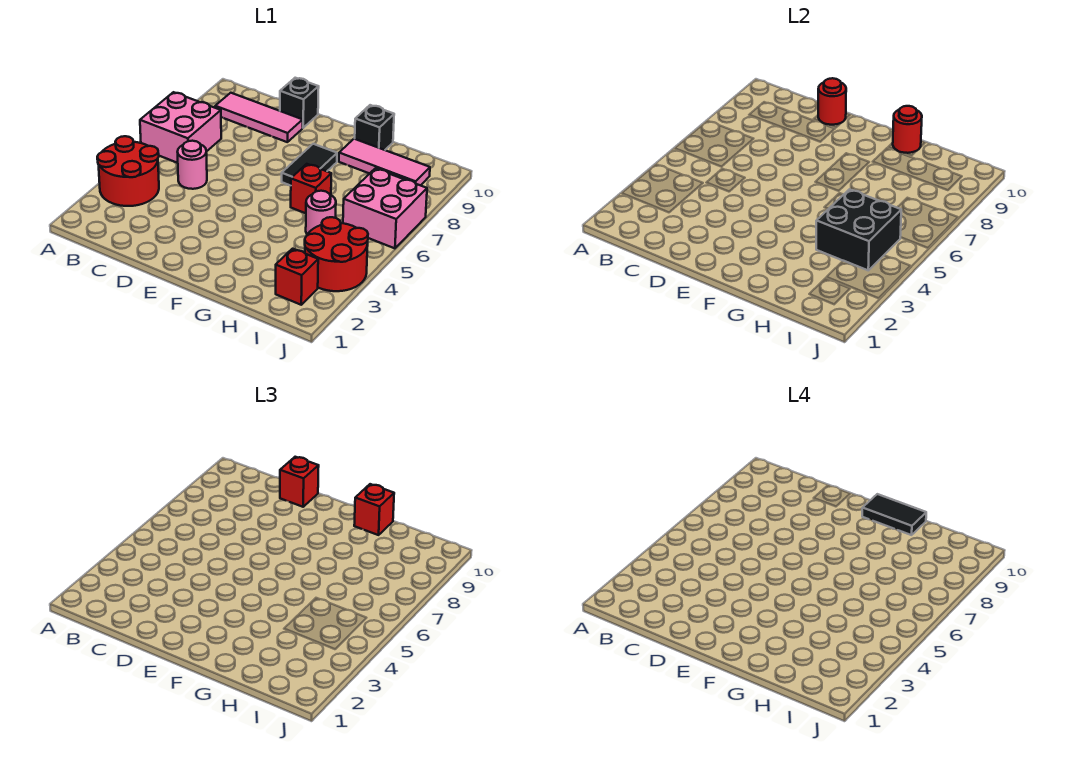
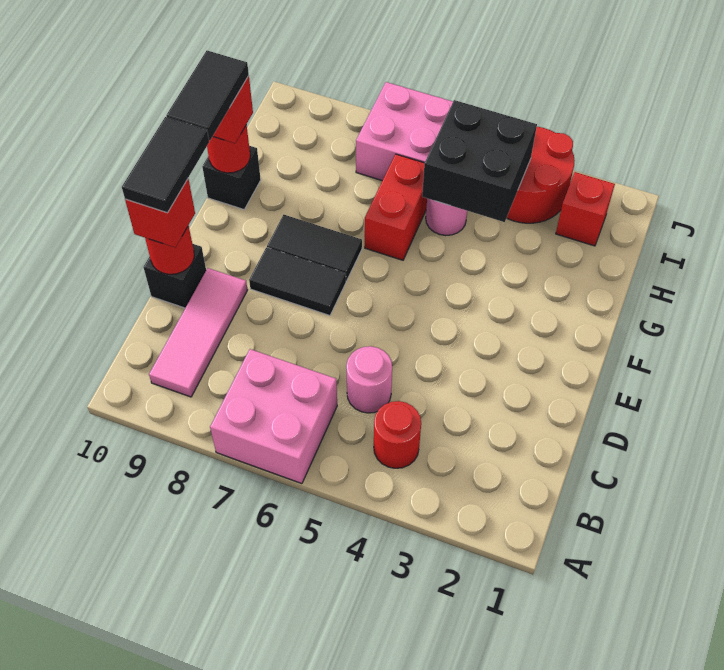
red 2x2 round brick [97,136,159,206] -> red 1x1 round brick [374,401,421,468]
none -> black 1x2 tile [122,117,209,213]
none -> black 1x2 tile [249,247,346,316]
red 1x1 brick [291,164,331,213] -> red 1x2 brick [365,154,427,260]
pink 1x3 tile [339,139,430,186] -> none

